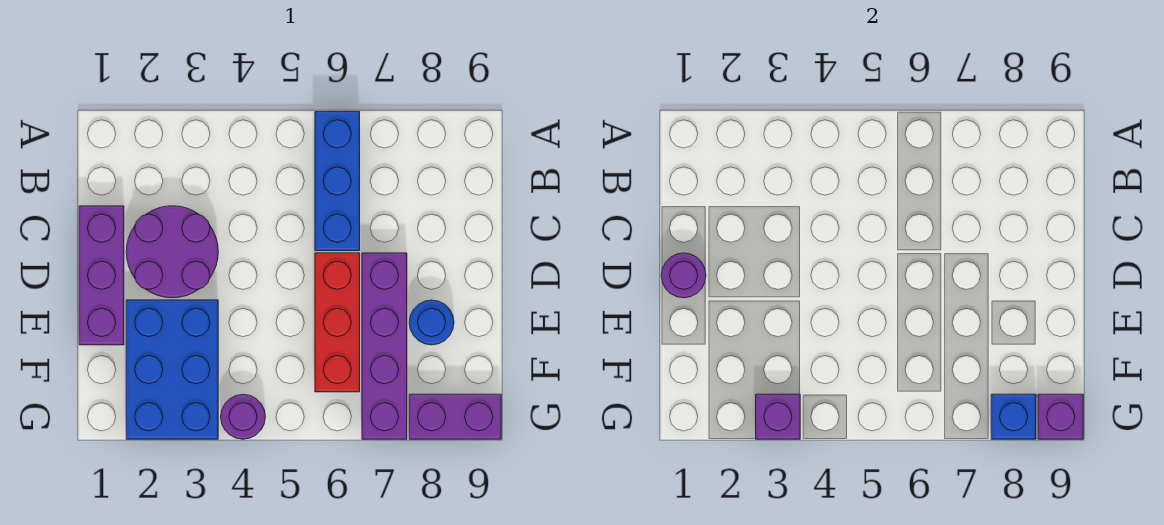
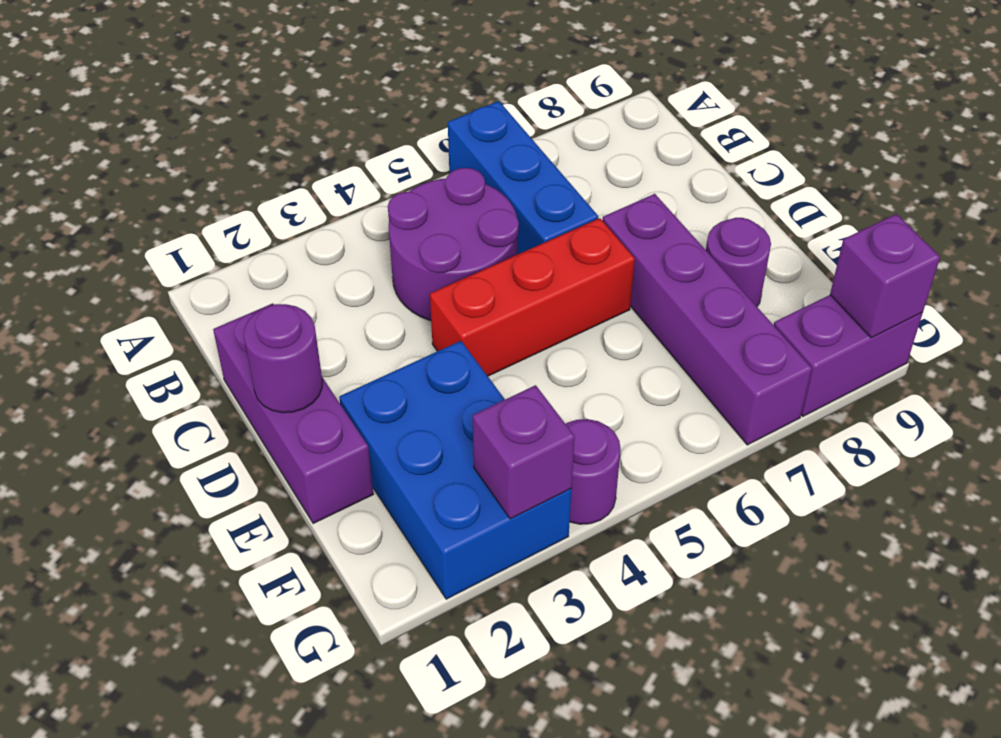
purple 2x2 round brick [126,206,218,298] -> purple 2x2 round brick moved to [388,168,519,321]
red 1x3 brick [315,253,360,392] -> red 1x3 brick turned to [430,218,635,376]
blue 1x1 round brick [409,300,454,345] -> purple 1x1 round brick [706,218,771,306]
blue 1x1 brick [991,394,1036,439] -> none

